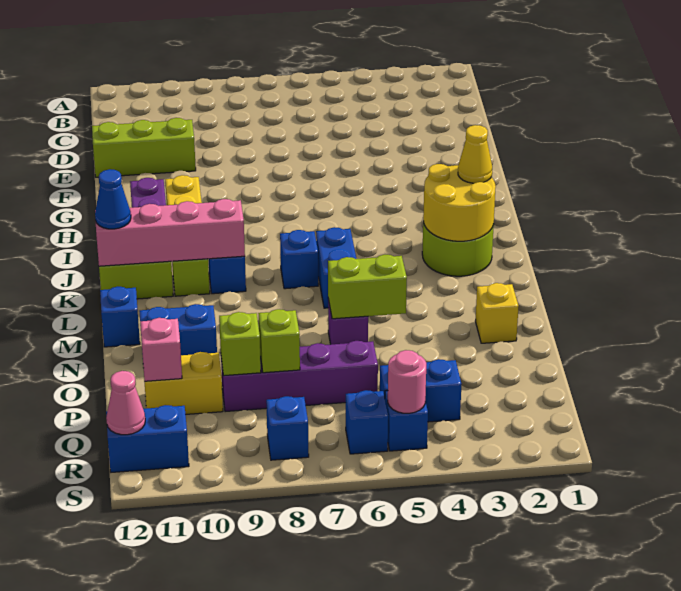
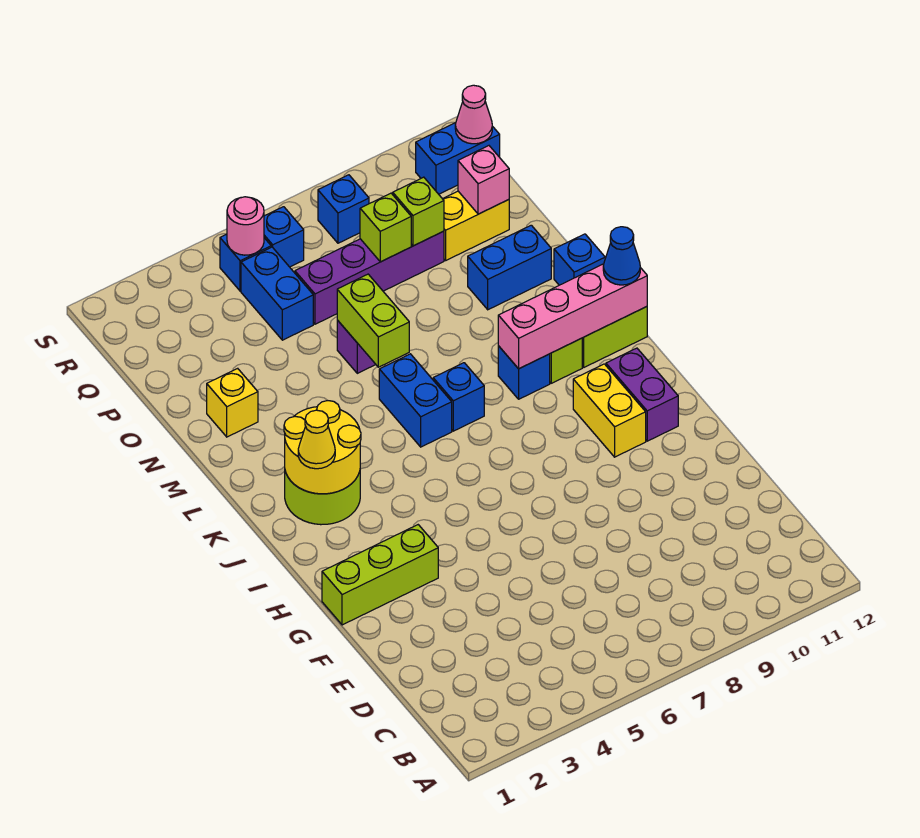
lime 1x3 brick [92,118,196,177] -> lime 1x3 brick moved to [322,525,438,625]
lime 1x2 brick [328,255,407,319] -> lime 1x2 brick turned to [337,274,409,367]
blue 1x2 brick [380,359,461,422] -> blue 1x2 brick turned to [241,247,313,340]

